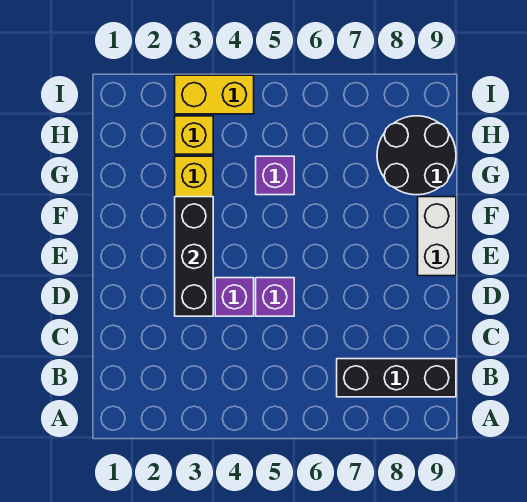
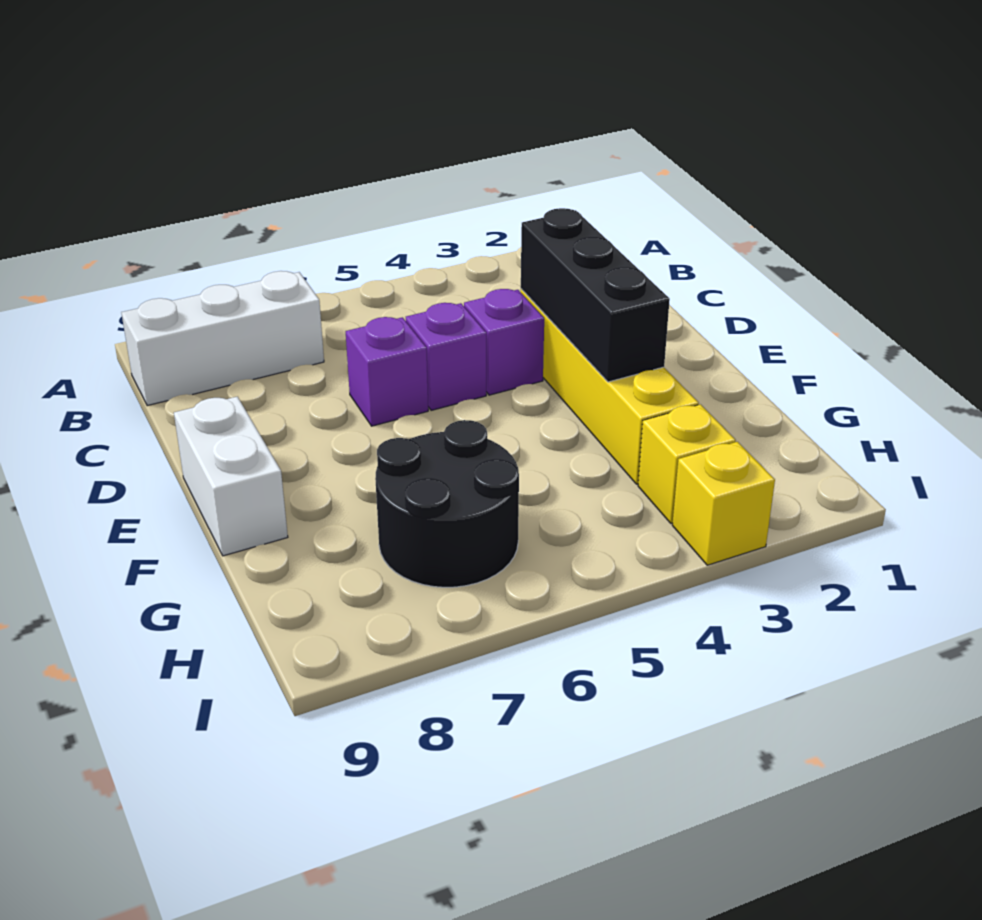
black 1x3 brick [337,359,456,397] -> white 1x3 brick [121,271,324,406]
purple 1x1 brick [256,156,294,195] -> purple 1x1 brick moved to [346,317,428,426]
black 2x2 round brick [377,116,456,195] -> black 2x2 round brick moved to [375,420,519,587]
yellow 1x2 brick [175,75,254,114] -> yellow 1x1 brick [672,442,775,565]

